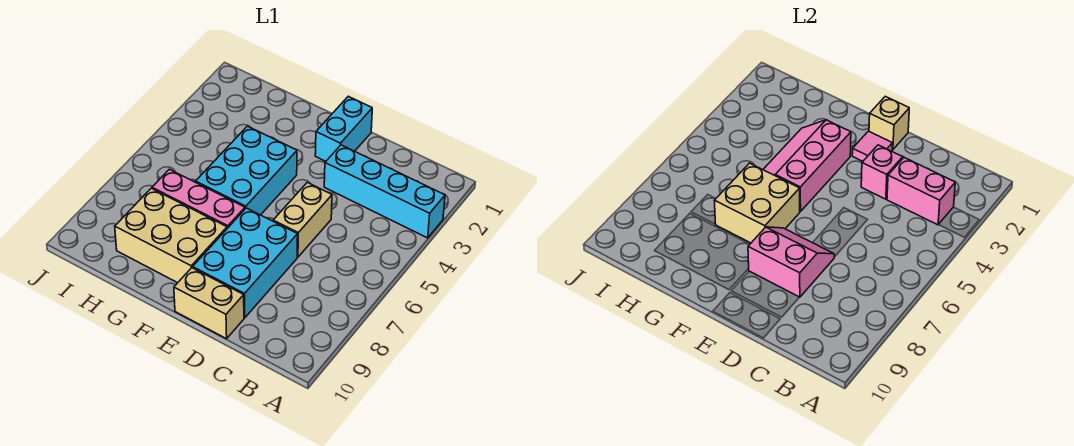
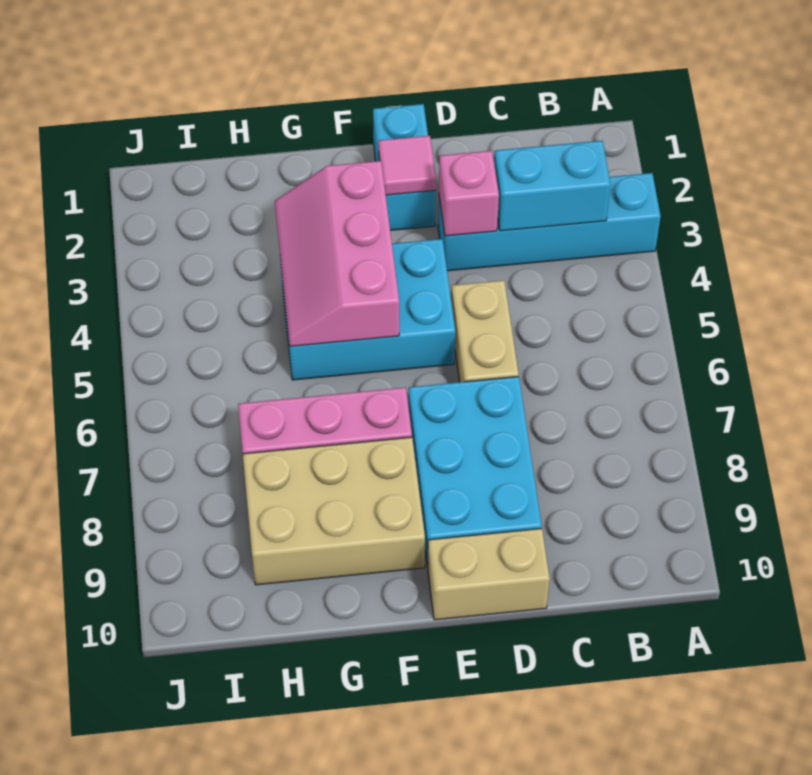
pink 1x2 brick [887,158,955,225] -> cyan 1x2 brick [494,141,611,231]
pink 2x2 slope [748,227,834,297] -> none
tan 1x1 brick [869,96,909,150] -> none
cyan 2x3 brick [196,126,297,215] -> cyan 2x3 brick turned to [280,239,455,380]
tan 2x2 brick [714,163,800,243] -> none

